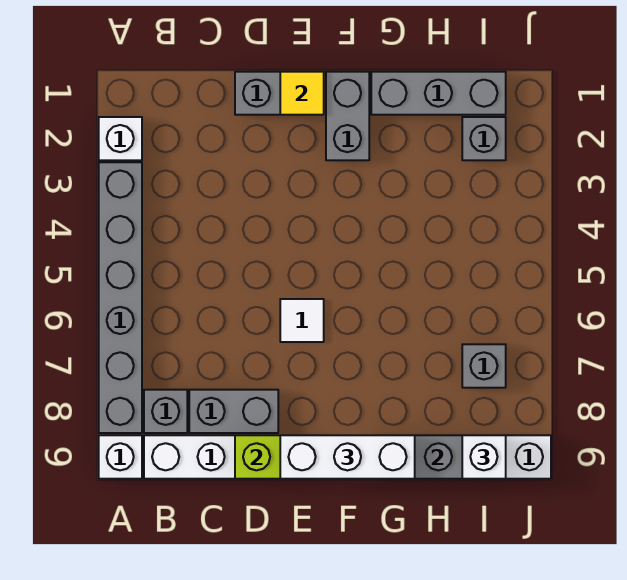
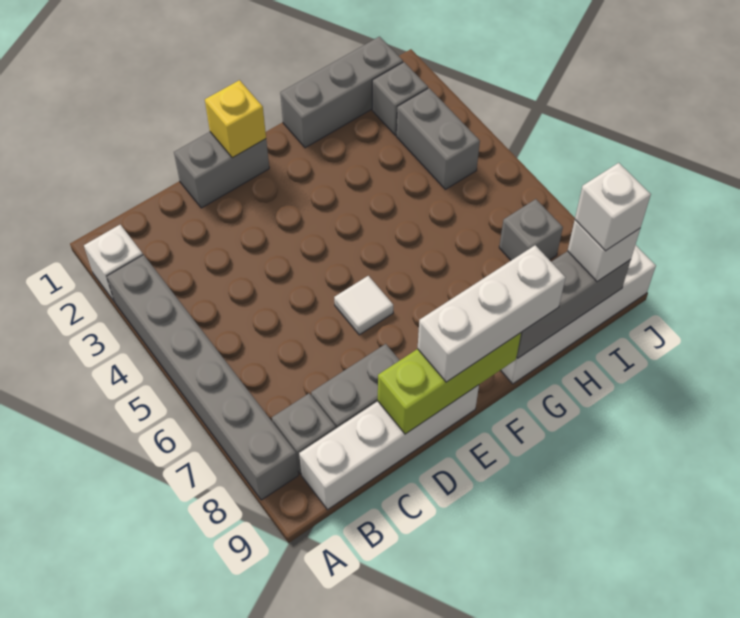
white 1x1 brick [99,435,142,479] -> white 1x1 brick moved to [575,163,651,251]
yellow 1x1 tile [280,72,324,115] -> yellow 1x1 brick [205,80,266,158]
grey 1x2 brick [326,72,369,160] -> grey 1x2 brick moved to [397,88,480,189]

